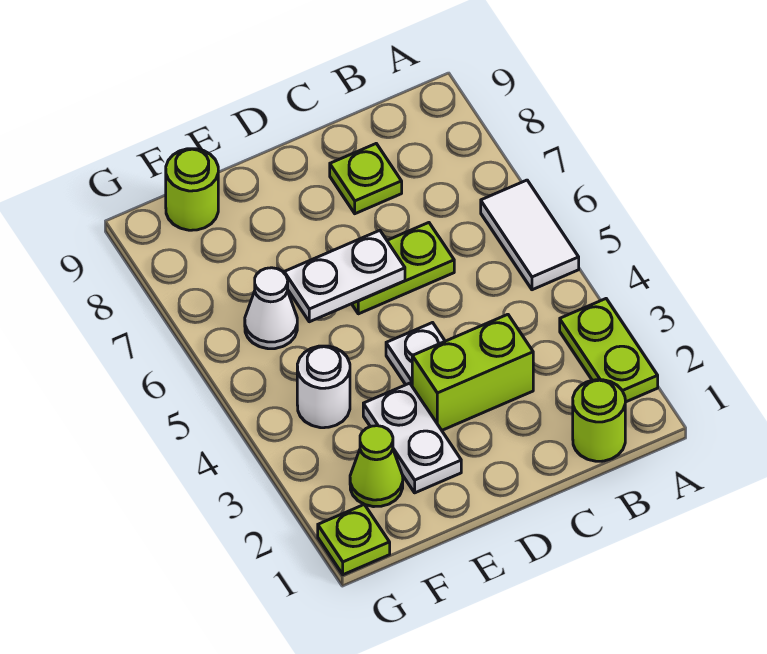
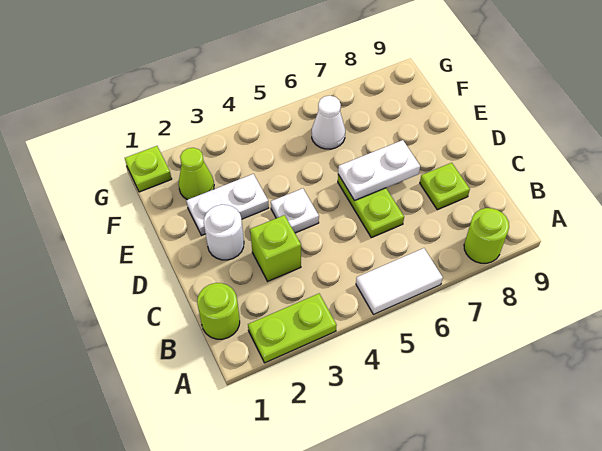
lime 1x2 brick [412,314,533,430] -> lime 1x1 brick [250,215,301,281]
white 1x2 plate [284,230,405,322] -> white 1x2 plate turned to [338,140,420,201]
white 1x1 round brick [297,346,350,428] -> white 1x1 round brick moved to [204,205,244,260]
lime 1x1 round brick [166,149,218,230] -> lime 1x1 round brick moved to [464,208,509,263]

